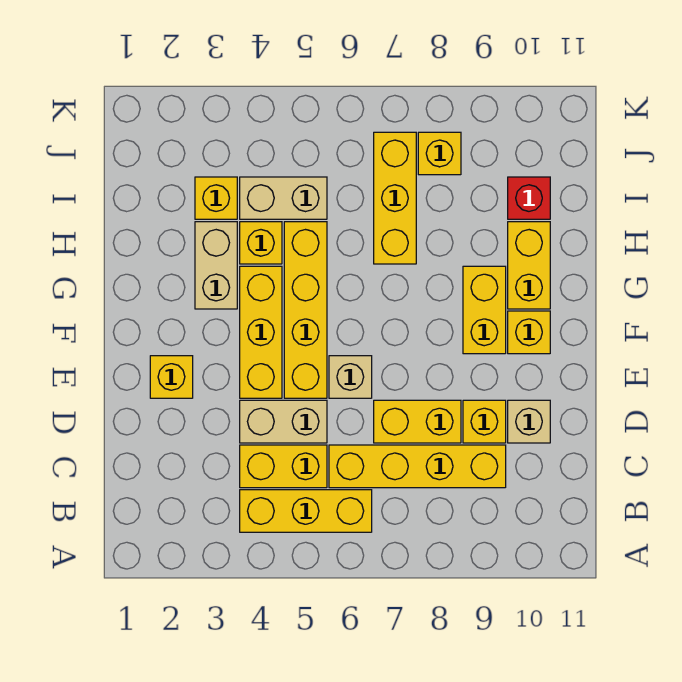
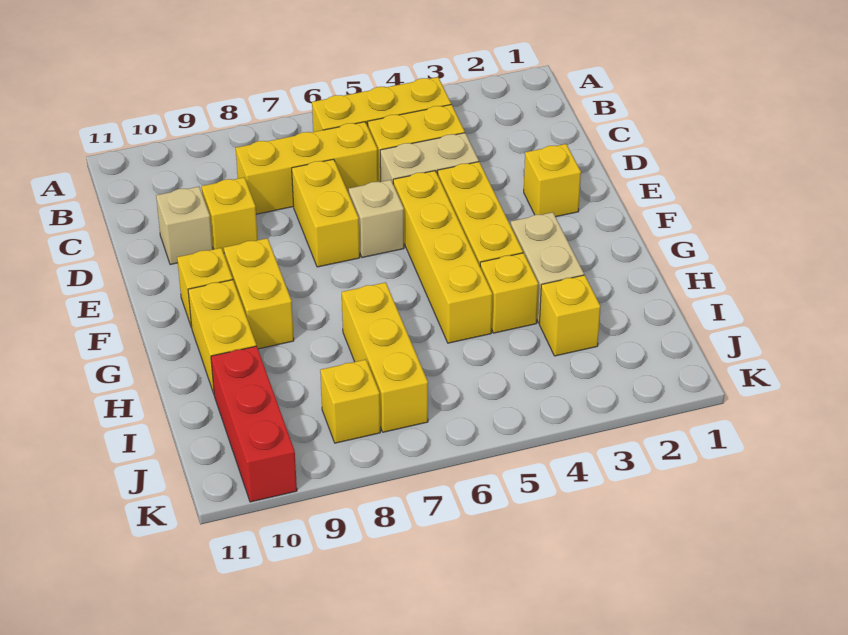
yellow 1x4 brick [329,445,506,488] -> yellow 1x3 brick [236,122,378,214]
yellow 1x2 brick [374,400,461,443] -> yellow 1x2 brick turned to [292,159,360,267]
tan 1x2 brick [240,177,327,219] -> none
red 1x1 brick [508,177,550,219] -> red 1x3 brick [211,346,297,502]

